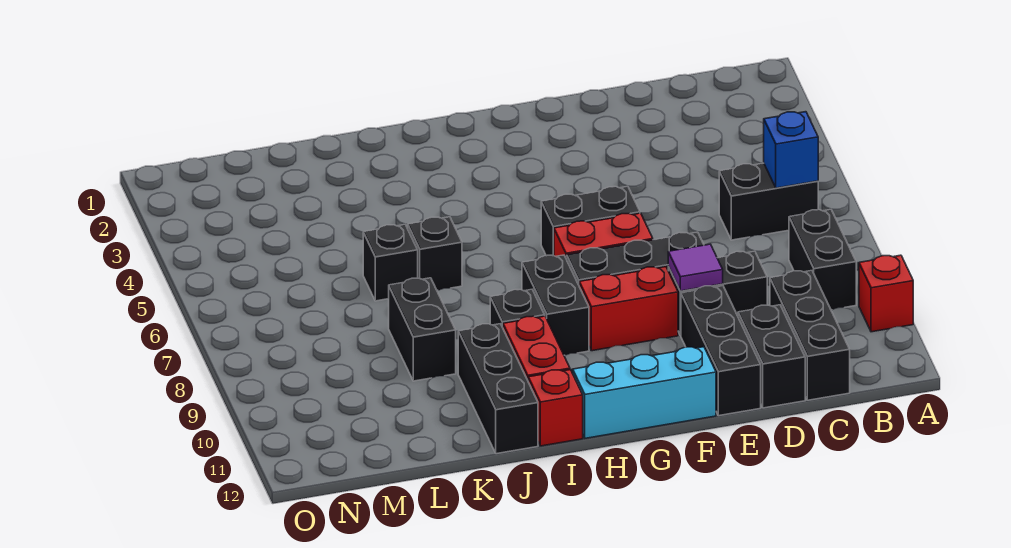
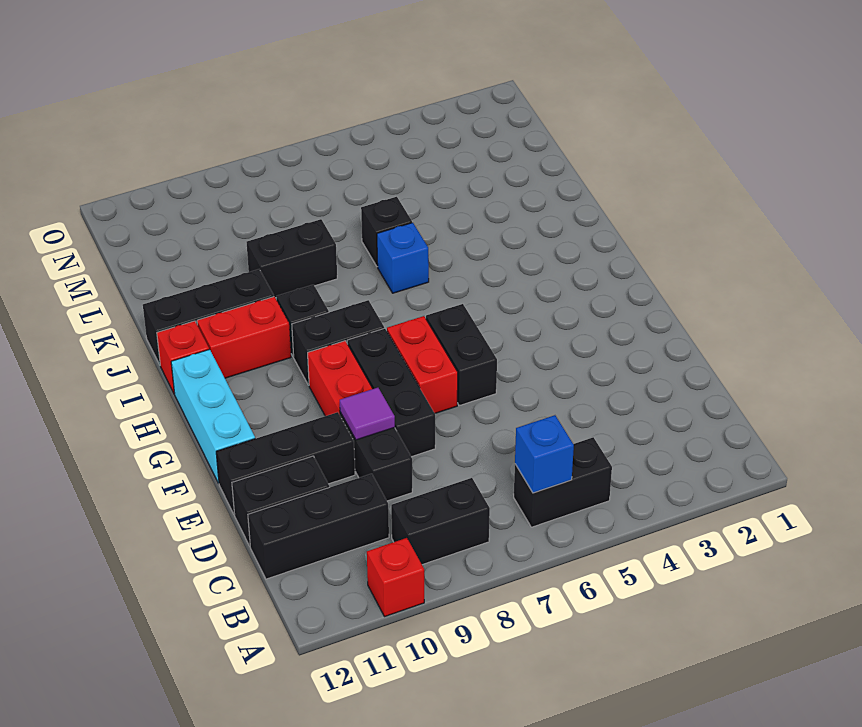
black 1x2 brick [719,163,818,240] -> black 1x2 brick turned to [514,437,612,527]
black 1x1 brick [408,217,462,290] -> blue 1x1 brick [377,223,429,293]

